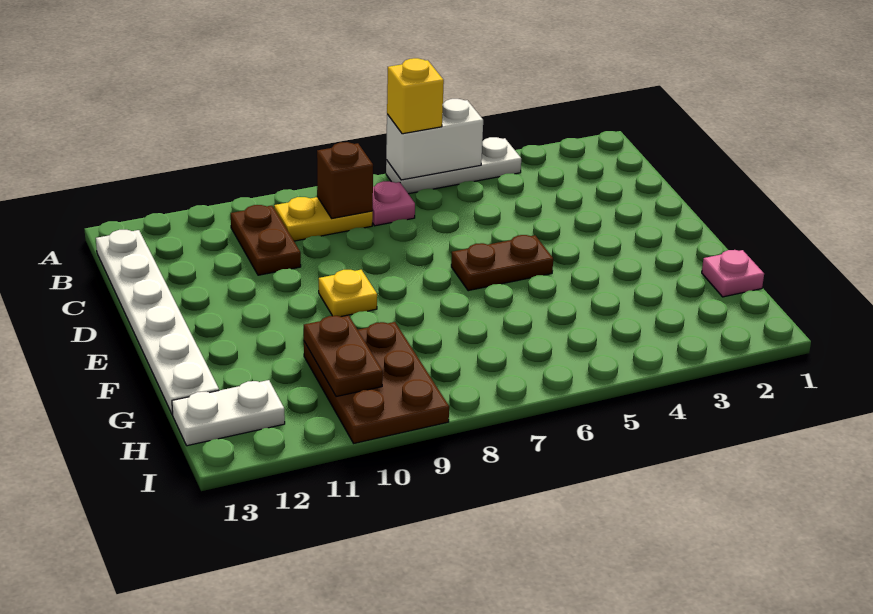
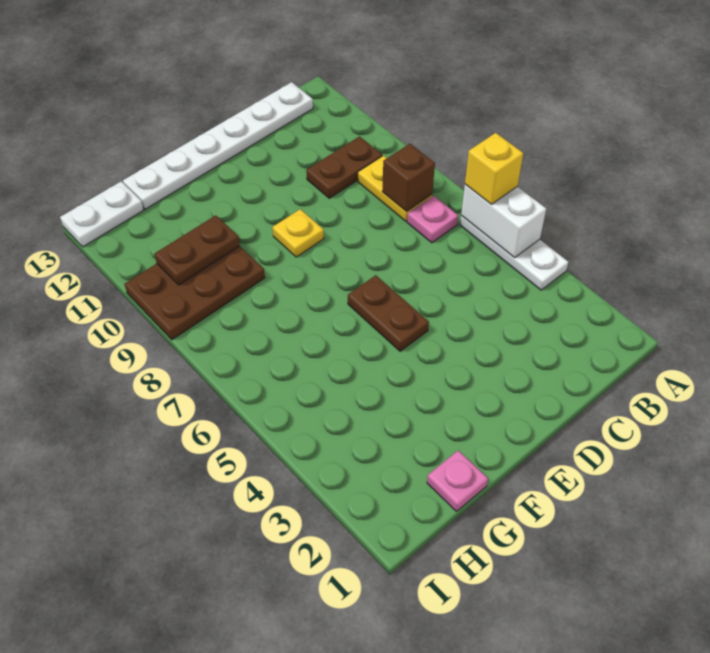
white 1x2 plate [172,380,285,446] -> white 1x2 plate turned to [60,181,144,247]

